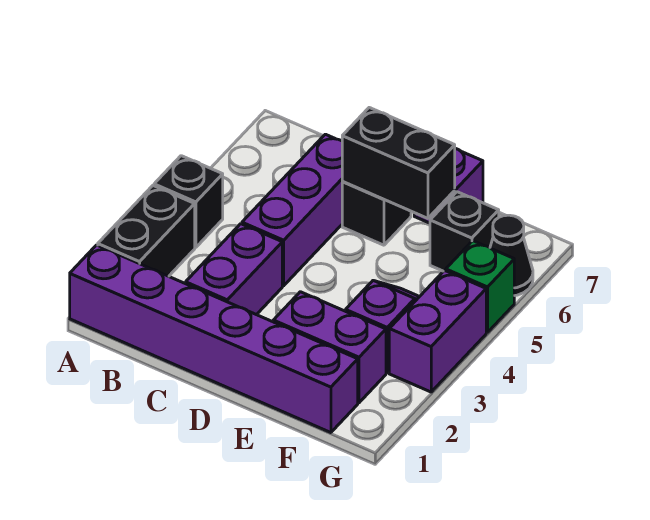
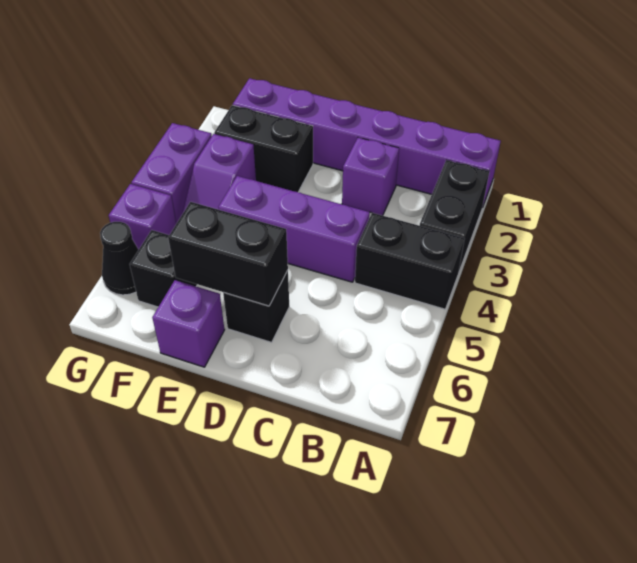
black 1x1 brick [154,156,223,247] -> black 1x2 brick [355,213,465,309]
purple 1x2 brick [186,224,282,315] -> purple 1x1 brick [342,138,399,215]
purple 1x3 brick [242,134,342,286] -> purple 1x3 brick turned to [219,176,370,282]
purple 1x2 brick [273,292,386,403] -> black 1x2 brick [214,105,313,192]
green 1x1 brick [446,241,514,332] -> purple 1x1 brick [109,184,176,250]

